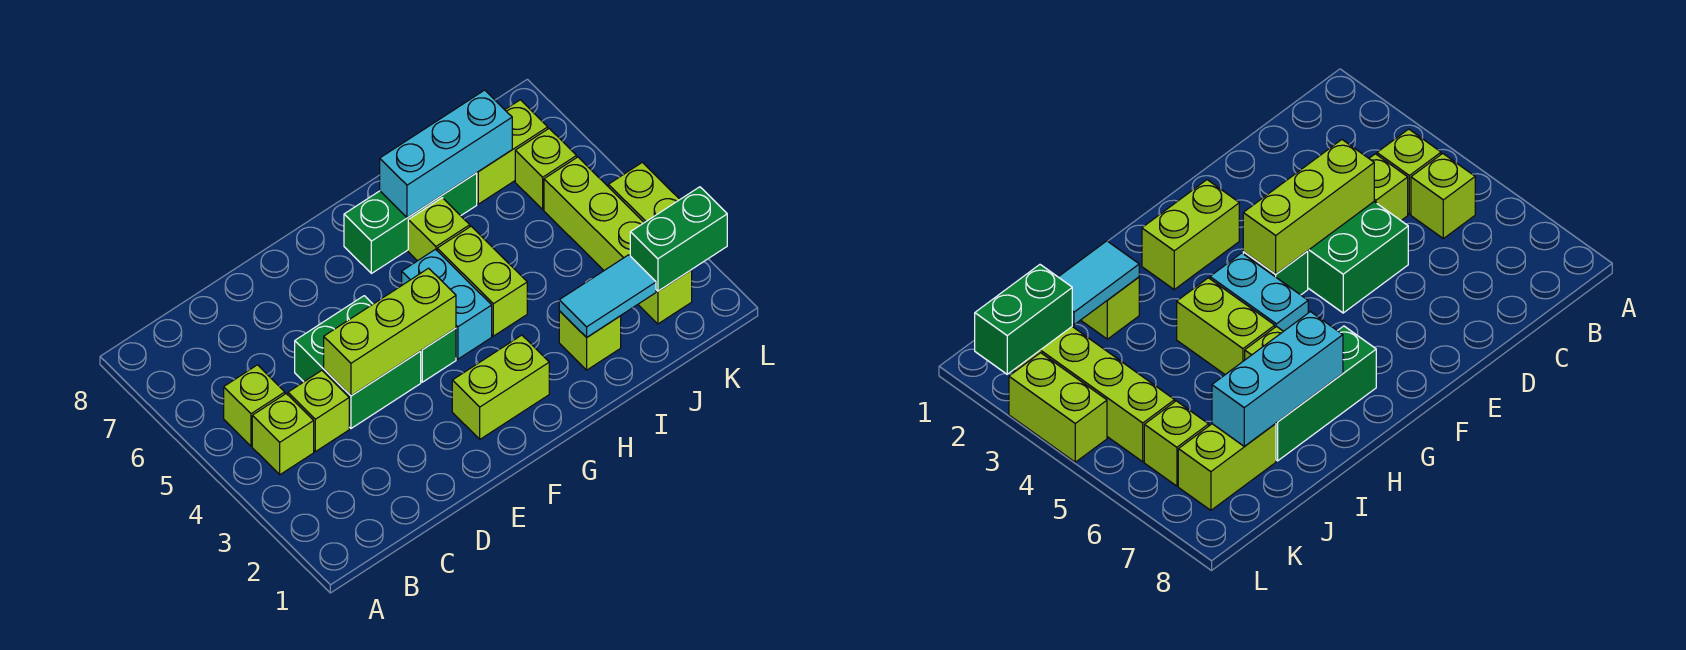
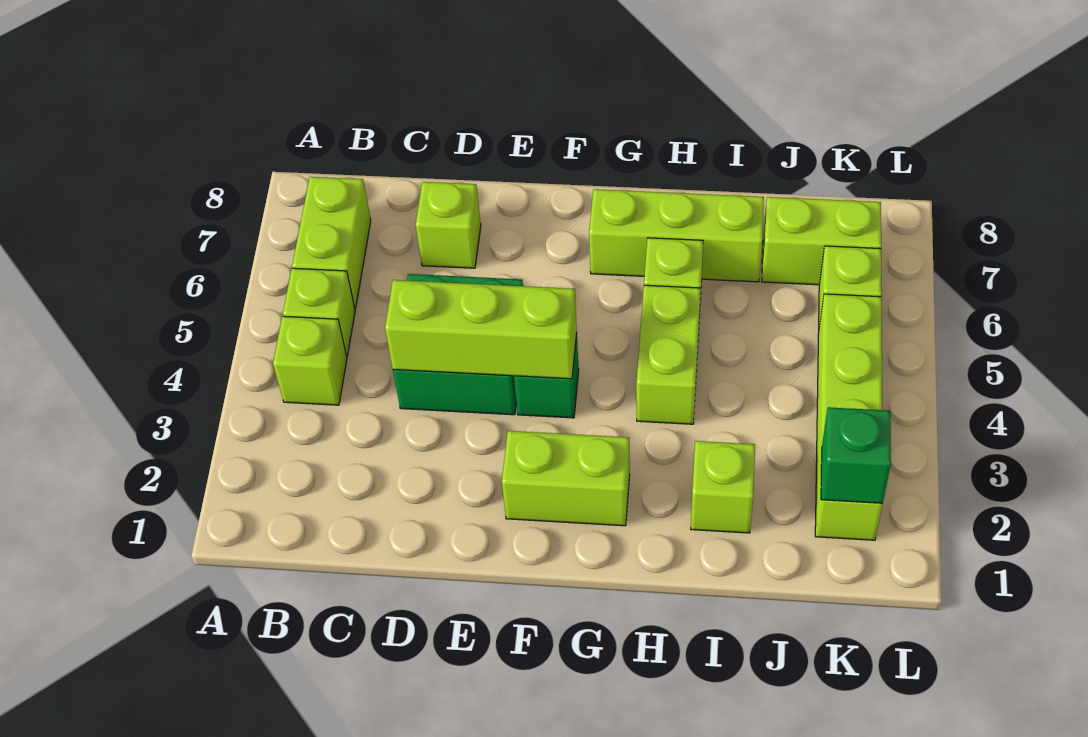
lime 1x1 brick [288,370,349,452] -> lime 1x1 brick moved to [416,182,481,268]
cyan 1x2 brick [402,249,492,359] -> none
green 1x3 brick [344,173,477,273] -> lime 1x3 brick [589,189,764,282]
cyan 1x3 brick [380,90,512,218] -> none
cyan 1x2 tile [559,255,656,337] -> none
green 1x2 brick [630,187,727,291] -> green 1x1 brick [821,407,891,503]
lime 1x2 brick [608,162,680,223] -> lime 1x2 brick moved to [292,177,371,309]

